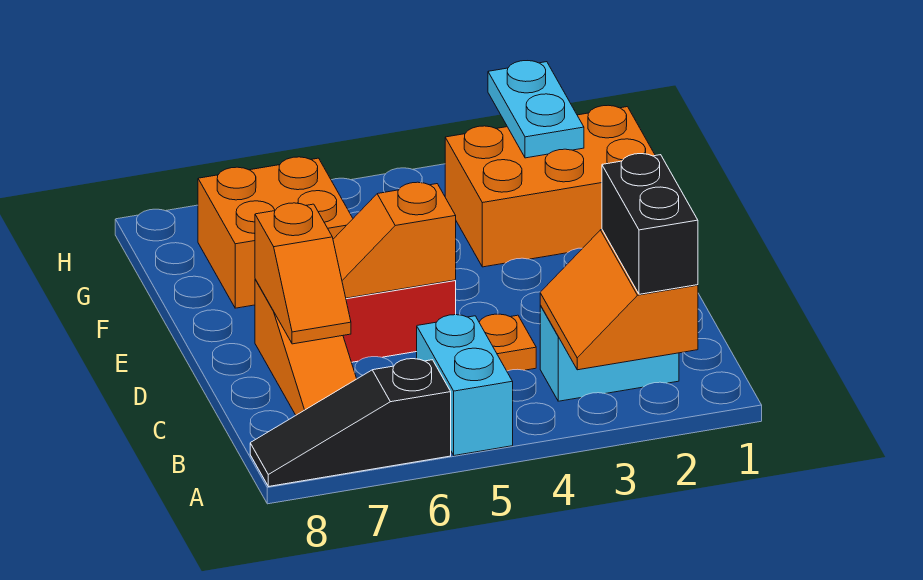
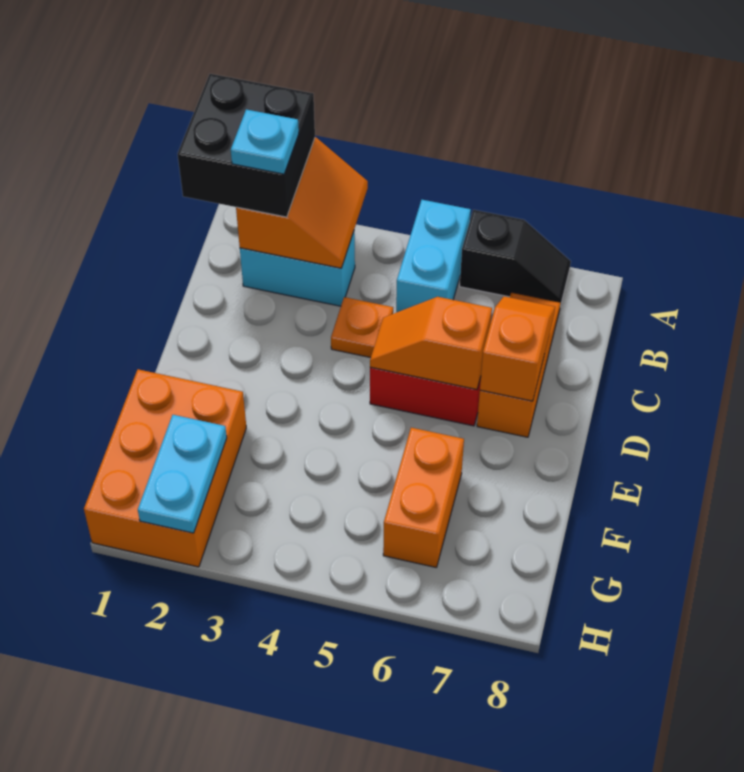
black 1x2 brick [602,154,698,294] -> black 2x2 brick [178,74,315,217]
black 1x3 slope [250,359,451,487] -> black 1x2 slope [460,210,571,306]
none -> cyan 1x1 plate [231,109,299,174]
orange 1x2 slope [333,182,456,298] -> orange 1x2 slope turned to [370,297,492,389]
orange 2x3 brick [445,105,655,267] -> orange 2x3 brick turned to [84,369,246,567]
orange 2x2 brick [198,157,353,308] -> orange 1x2 brick [383,428,464,567]

